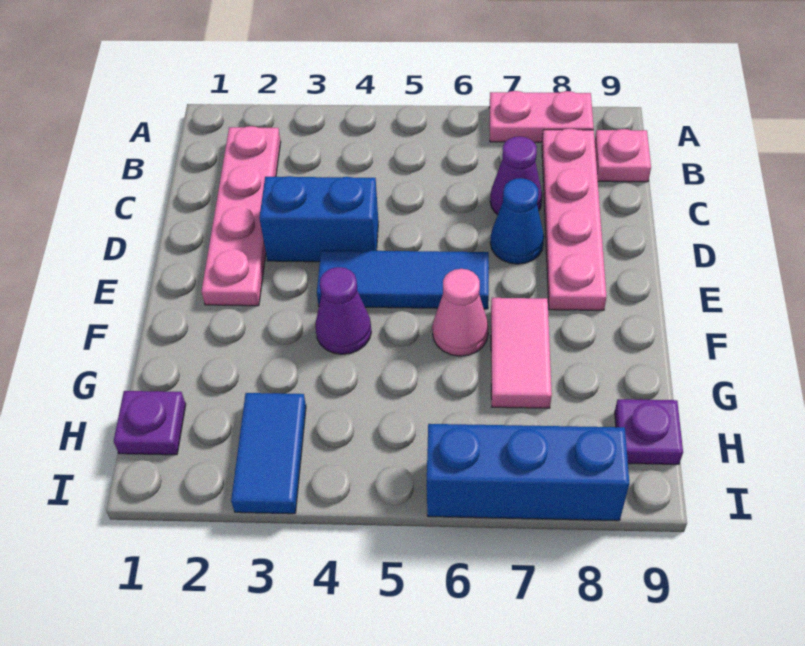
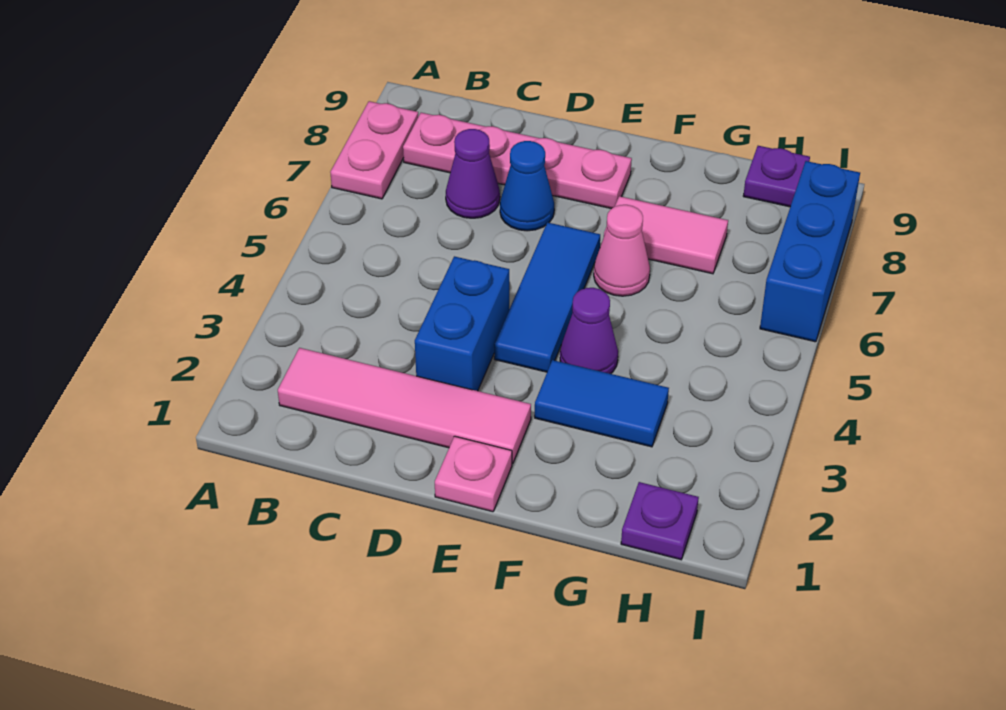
pink 1x4 plate [201,126,281,306] -> pink 1x4 tile [278,348,531,464]
pink 1x1 plate [595,129,651,182] -> pink 1x1 plate moved to [435,436,512,512]
blue 1x2 tile [231,393,306,514] -> blue 1x2 tile moved to [535,360,669,447]

